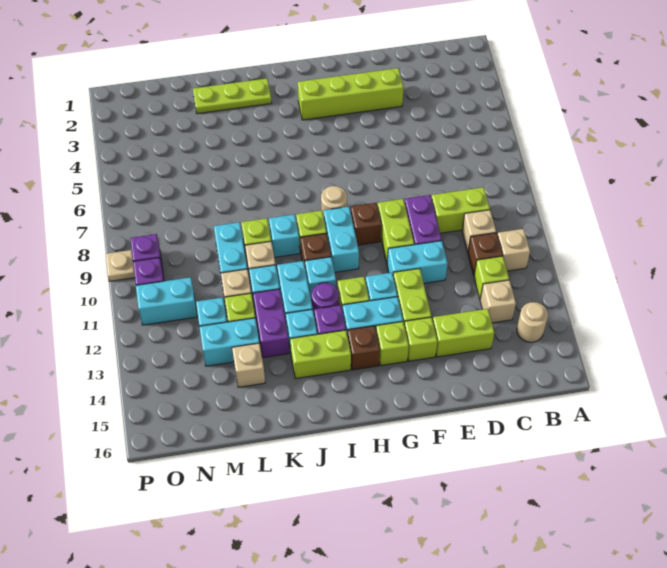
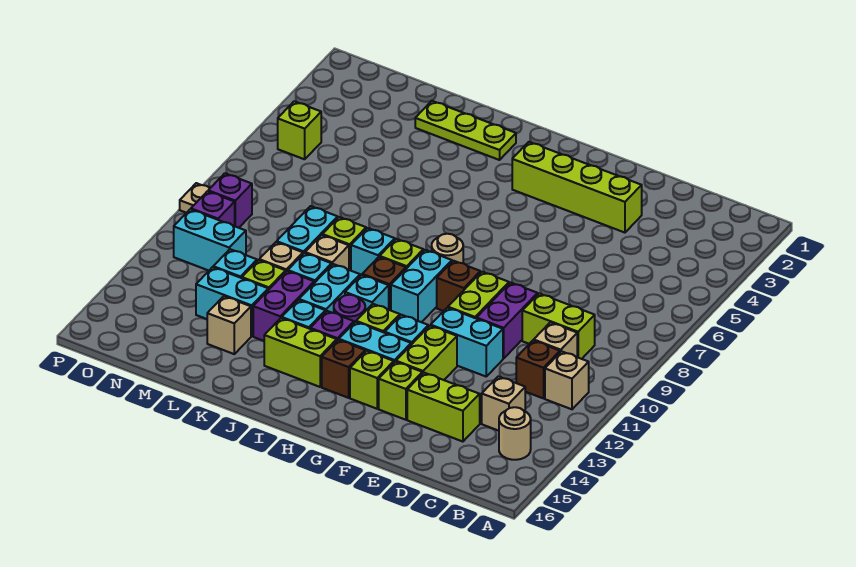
lime 1x1 brick [474,256,509,299] -> lime 1x1 brick moved to [278,101,321,159]

